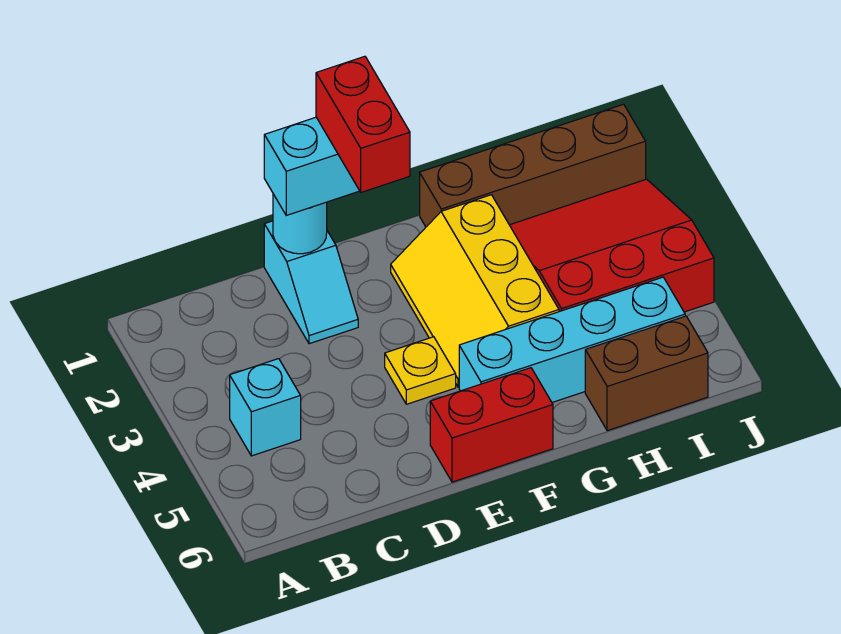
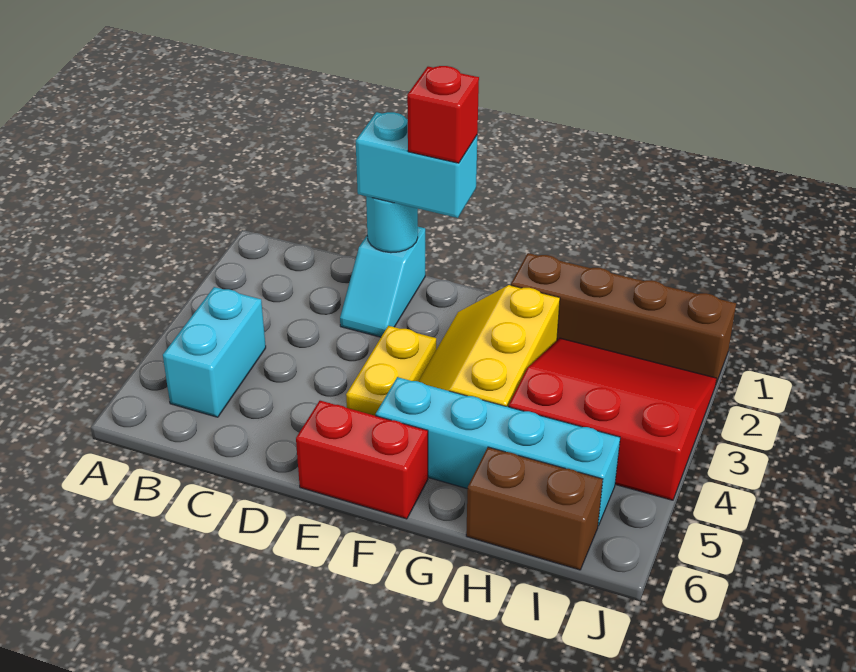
cyan 1x1 brick [230,359,301,456] -> cyan 1x2 brick [163,287,266,417]
red 1x2 brick [316,56,410,192] -> red 1x1 brick [407,66,479,163]
yellow 1x1 plate [385,337,456,404] -> yellow 1x2 plate [346,326,436,416]

